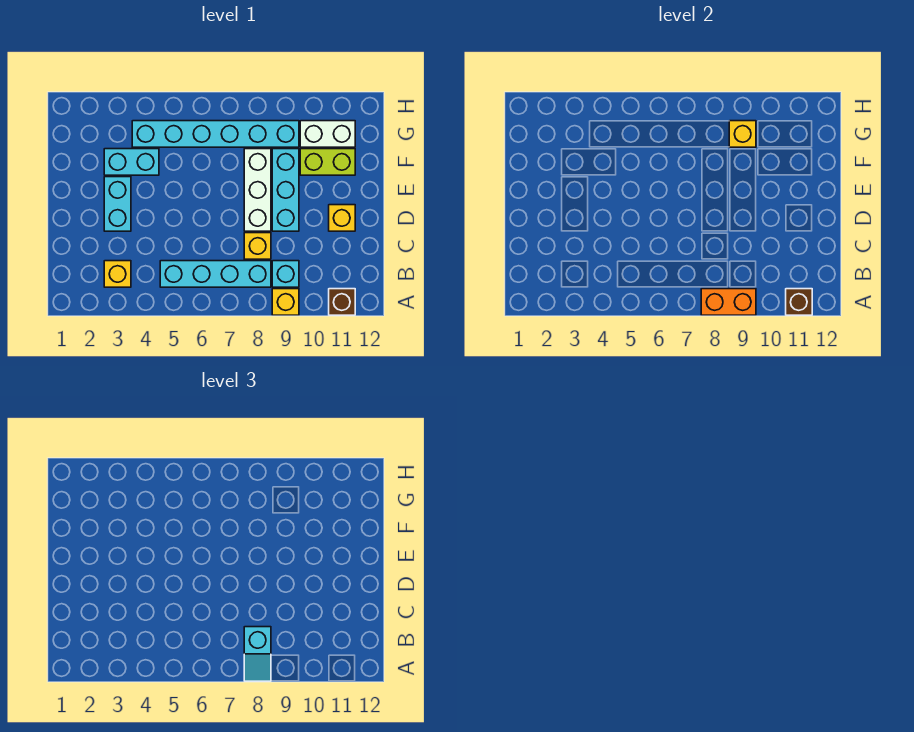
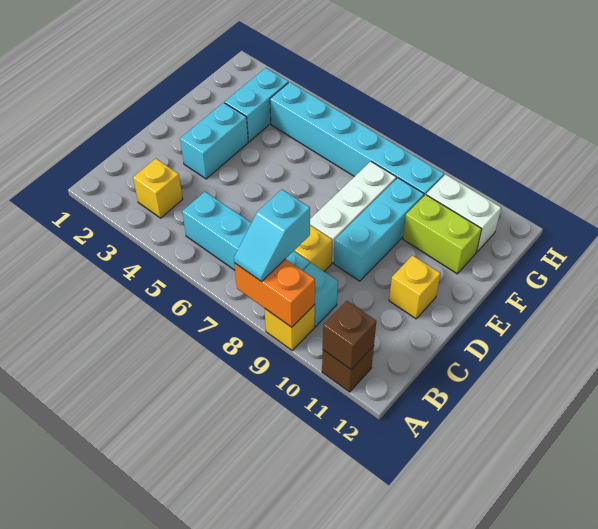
cyan 1x2 brick [104,149,159,175] -> cyan 1x2 brick turned to [225,68,289,142]
yellow 1x1 brick [729,121,756,147] -> none

